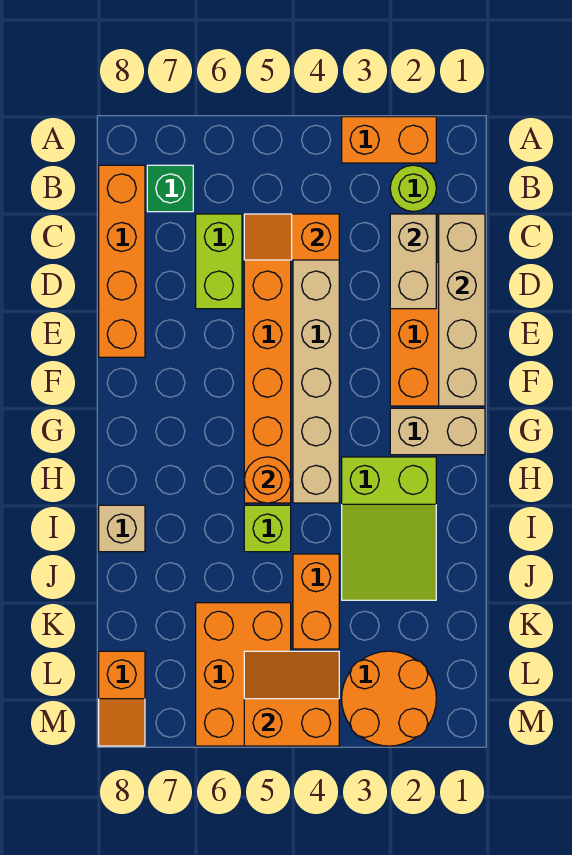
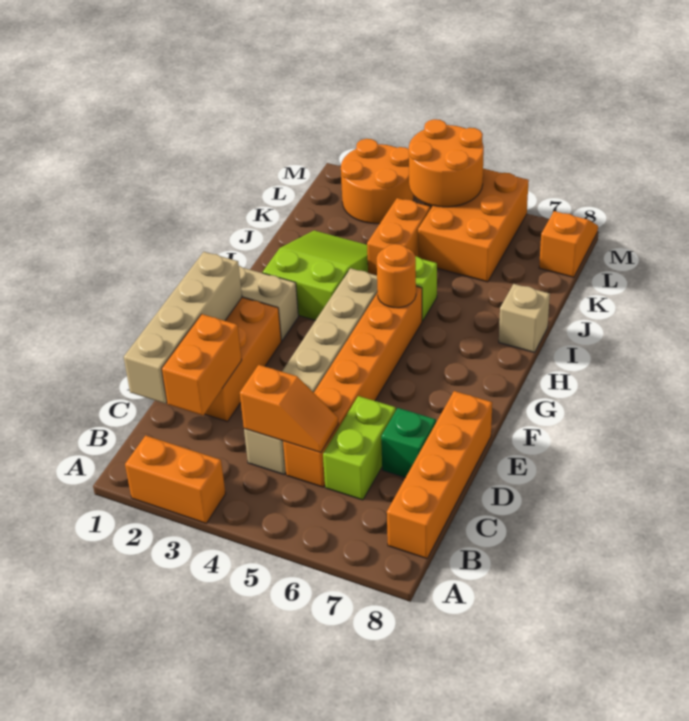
lime 1x1 round brick [390,165,436,212] -> none
green 1x1 brick [147,165,193,212] -> green 1x1 brick moved to [381,408,436,478]
tan 1x2 brick [390,214,436,309] -> orange 1x2 brick [162,314,242,415]
orange 2x2 slope [244,651,339,746] -> orange 2x2 round brick [409,119,484,207]

